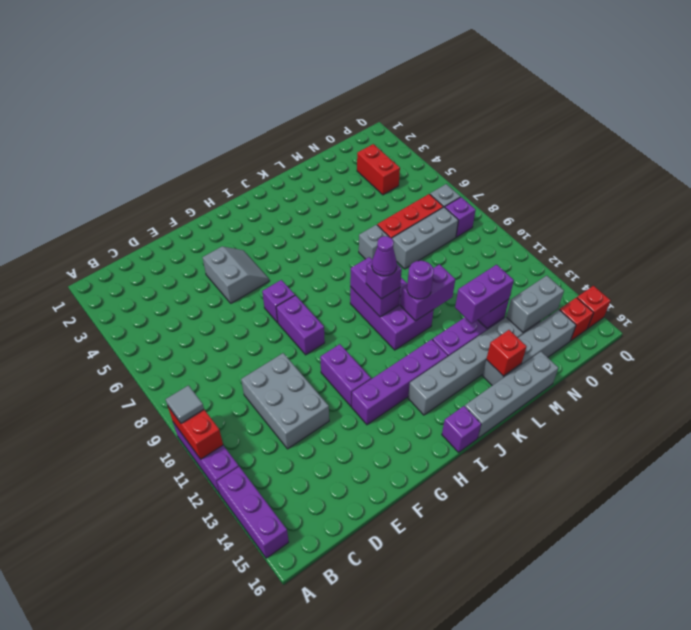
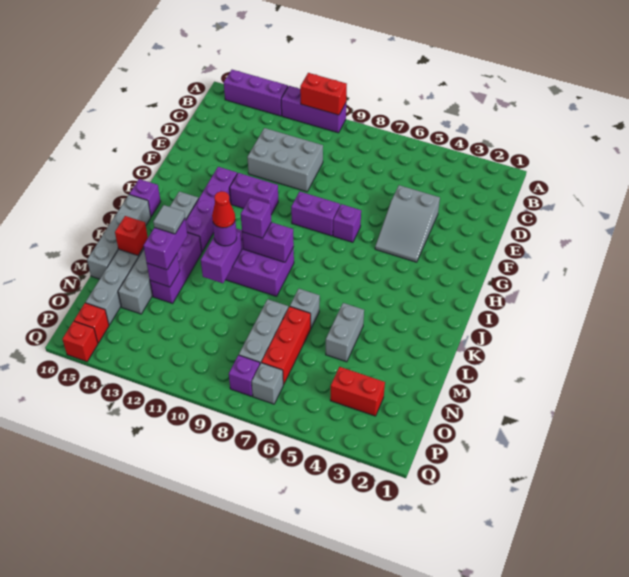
grey 1x1 tile [166,385,204,423] -> grey 1x1 tile moved to [153,205,185,234]
grey 2x2 slope [202,247,269,303] -> grey 2x3 slope [375,185,440,262]
purple 1x1 cone [372,236,397,276] -> none
none -> red 1x1 cone [212,191,235,228]
grey 1x2 brick [506,276,564,332] -> grey 1x2 brick moved to [326,303,364,362]

